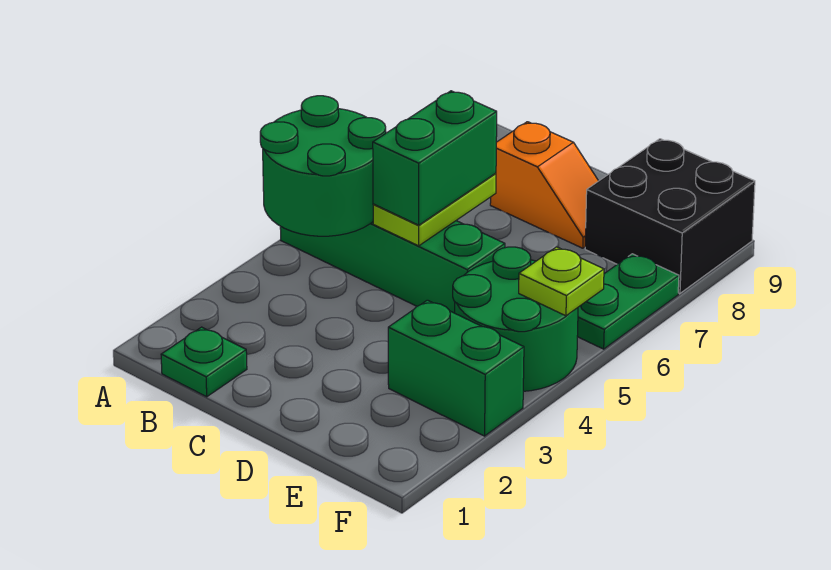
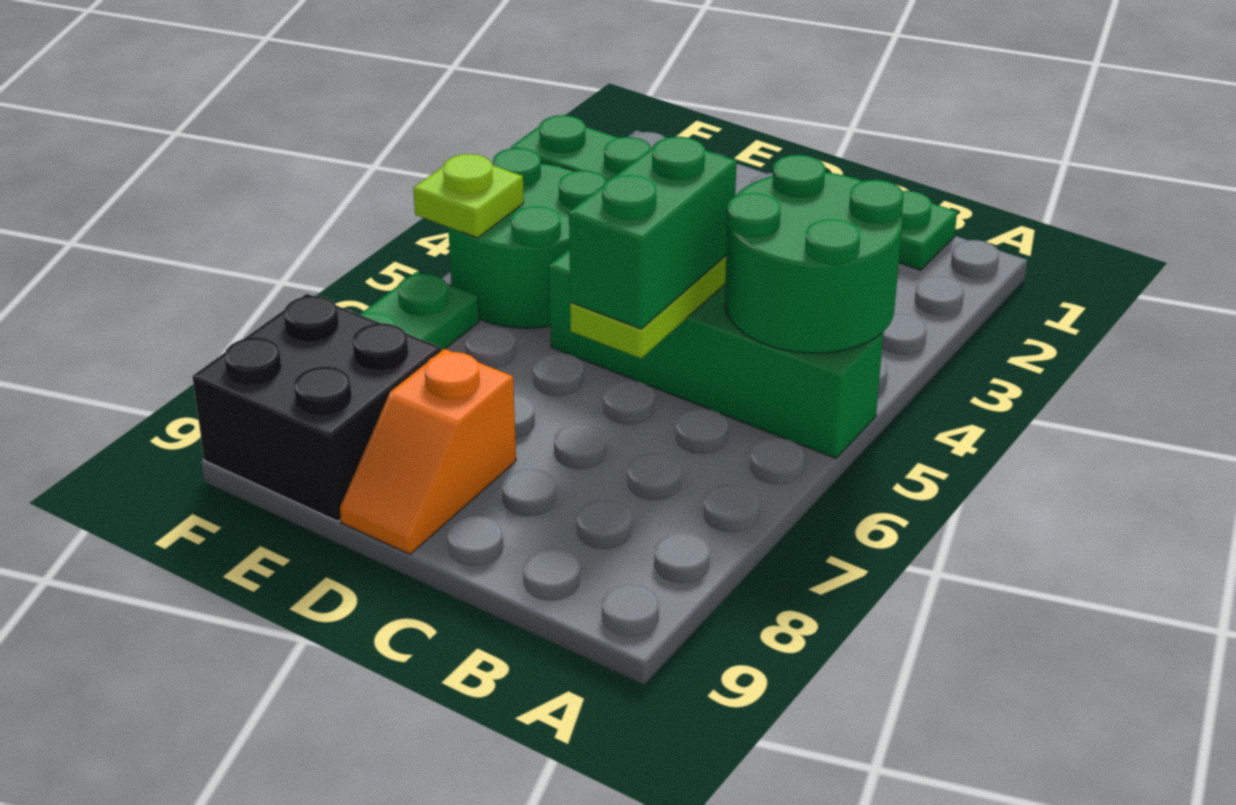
orange 1x2 slope [490,122,598,248] -> orange 1x2 slope turned to [340,349,516,554]

